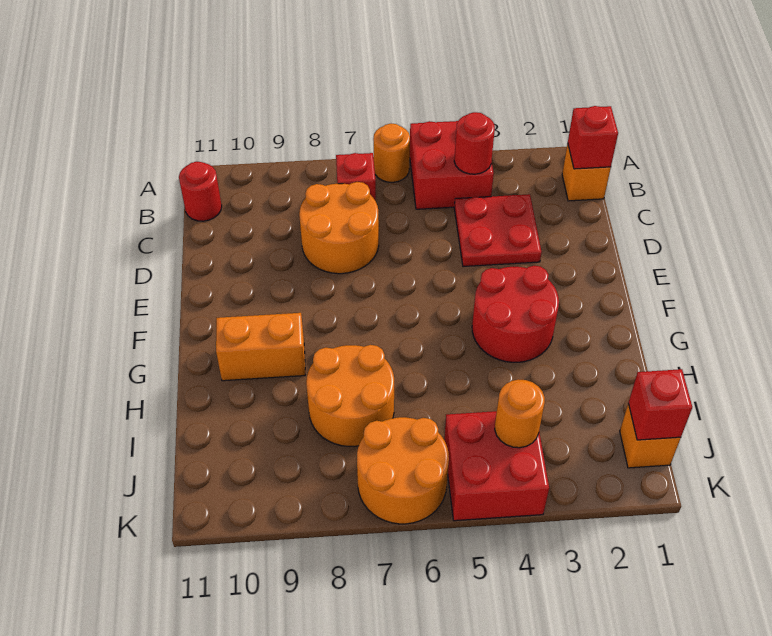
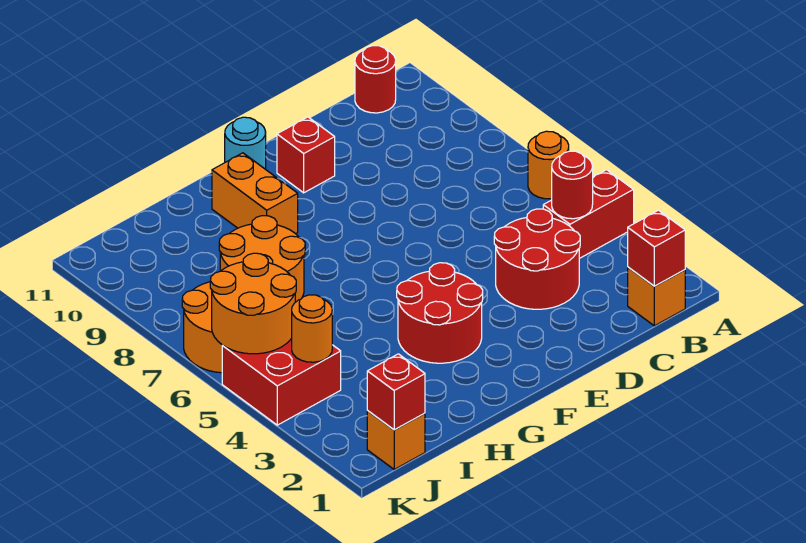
red 2x2 brick [410,121,494,209] -> red 1x2 brick [543,170,634,259]
red 1x1 brick [336,153,376,201] -> red 1x1 brick moved to [277,117,335,193]
red 2x2 plate [454,194,542,267] -> red 2x2 round brick [494,209,580,309]
orange 2x2 round brick [299,182,379,274] -> orange 2x2 round brick moved to [210,253,296,354]
none -> cyan 1x1 round brick [225,117,266,169]

